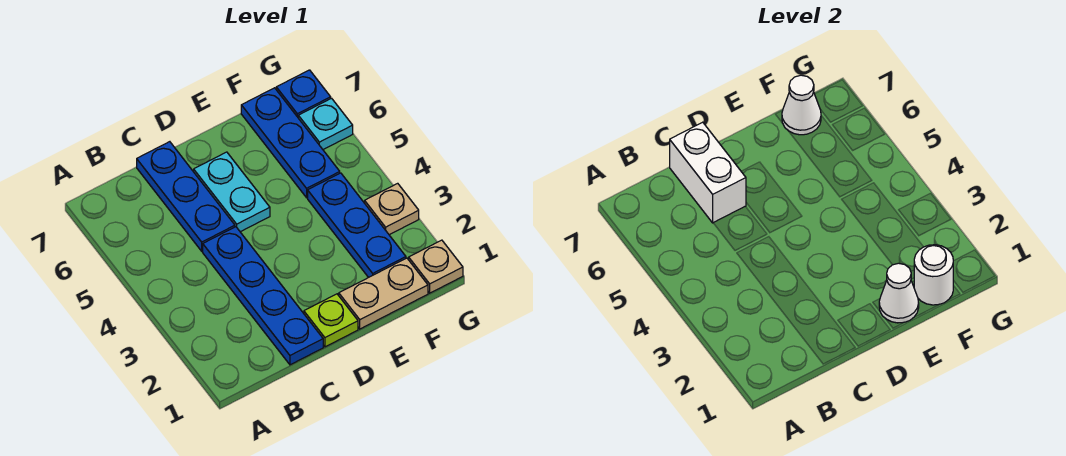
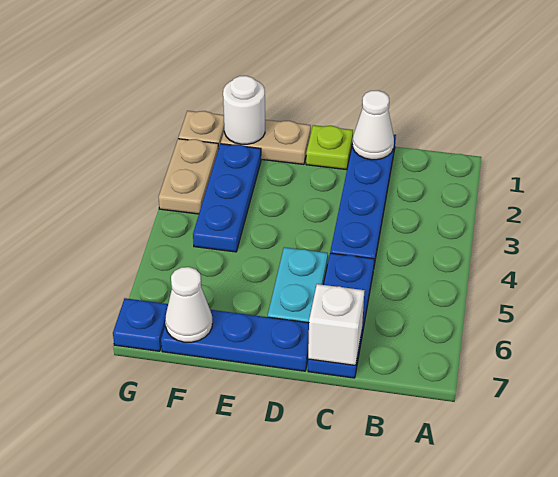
white 1x2 brick [670,122,746,223] -> white 1x1 brick [308,284,365,366]
white 1x1 cone [879,263,919,323] -> white 1x1 cone moved to [352,90,394,160]
blue 1x3 plate [241,88,340,198] -> blue 1x3 plate turned to [161,310,309,371]
tan 1x1 plate [365,183,419,235] -> tan 1x2 plate [159,139,219,214]
cyan 1x1 plate [298,98,353,150] -> none

